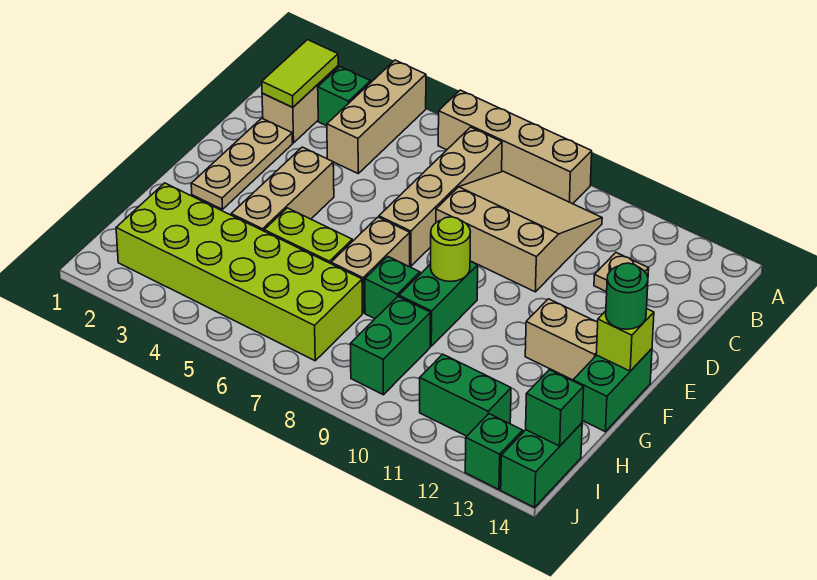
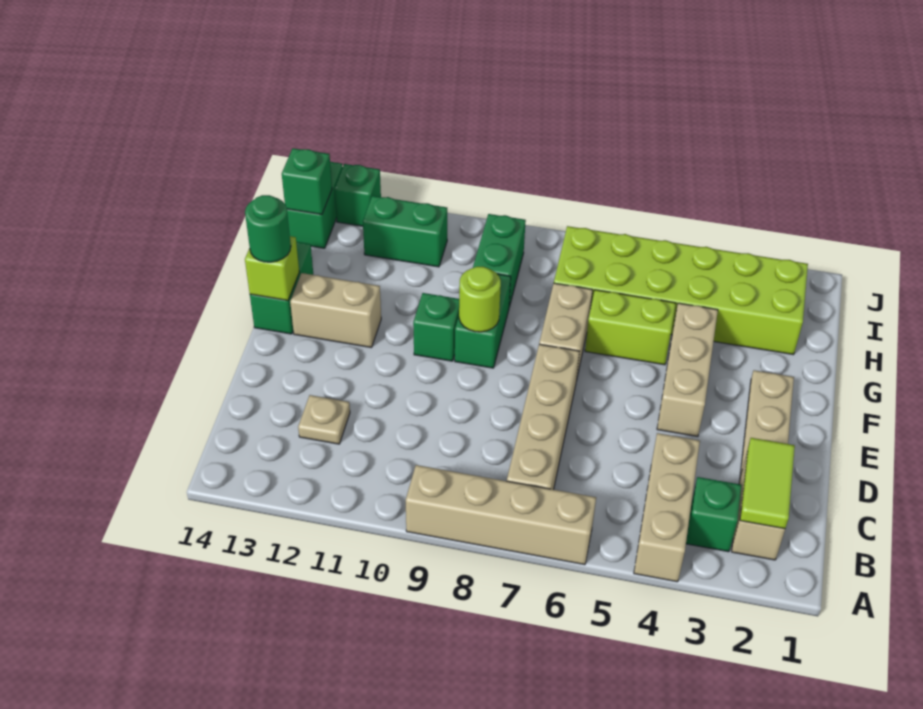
tan 3x3 slope [436,171,602,292] -> none
green 1x1 brick [365,257,420,319] -> green 1x1 brick moved to [413,293,459,361]

